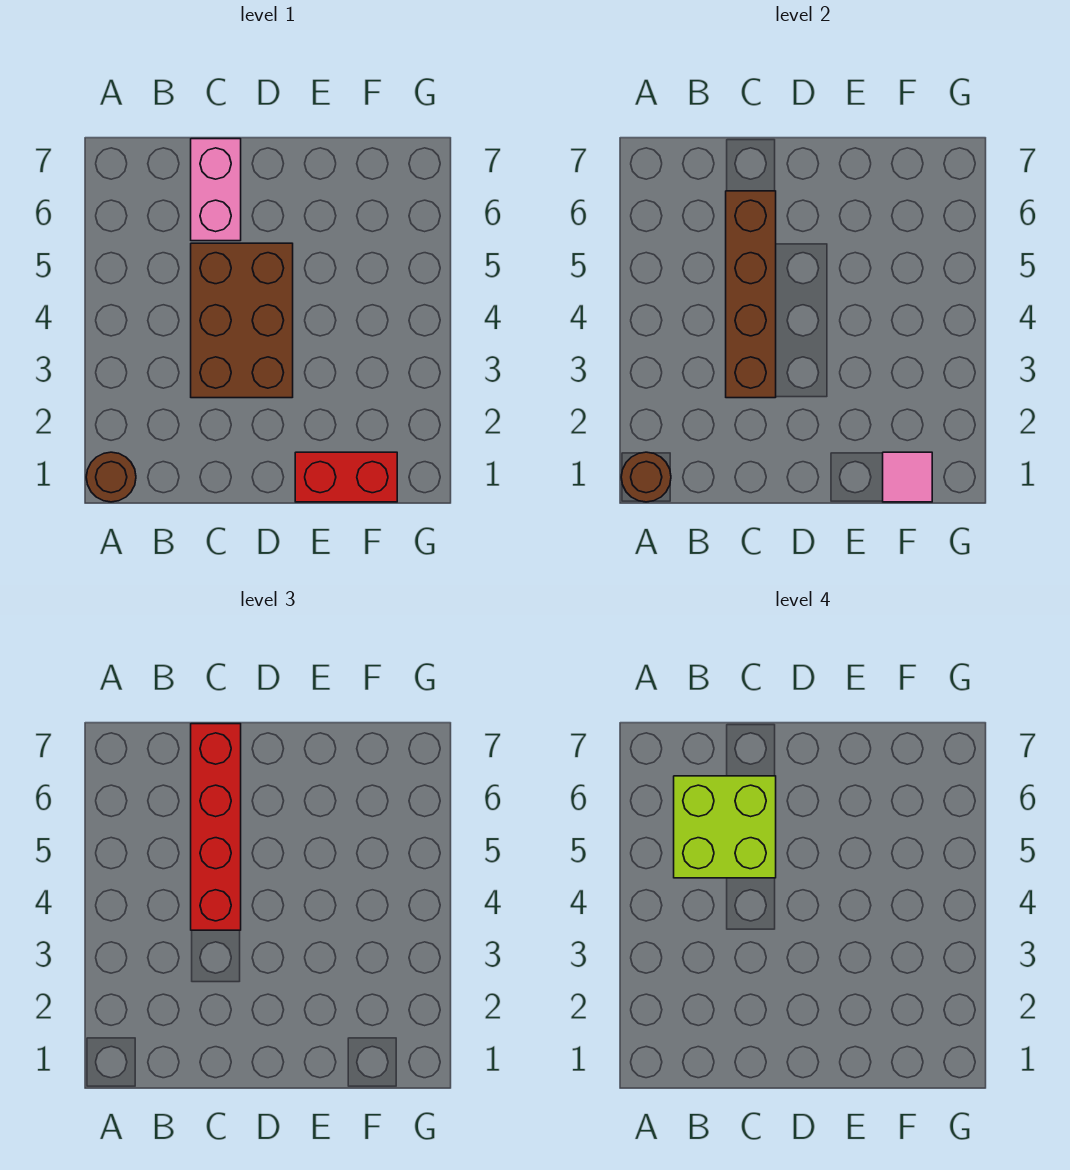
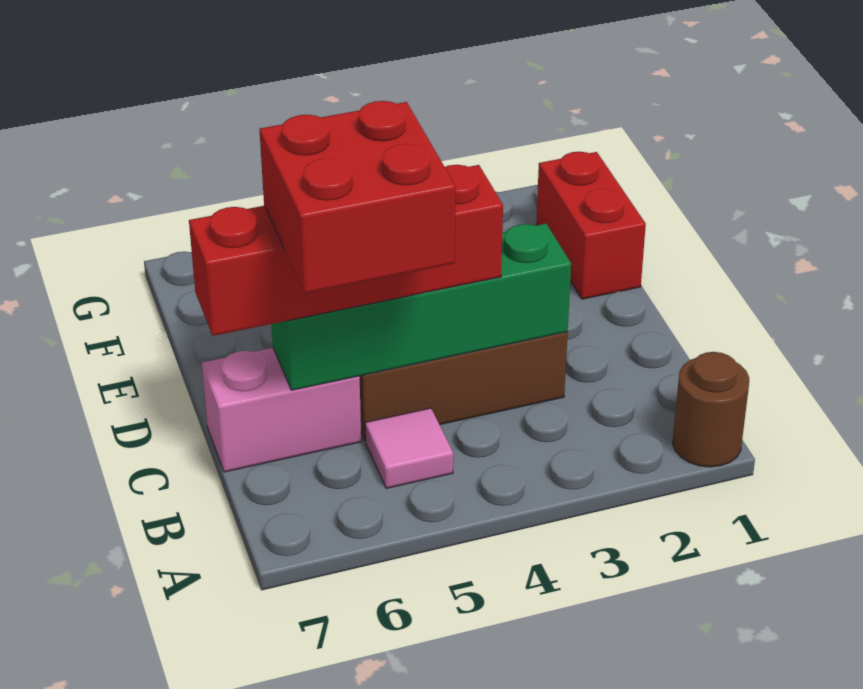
brown 1x1 round brick [621,452,671,502] -> none
lime 2x2 brick [674,776,776,878] -> red 2x2 brick [259,101,456,293]
brown 1x4 brick [726,191,776,398] -> green 1x4 brick [271,224,571,390]
pink 1x1 tile [883,452,932,502] -> pink 1x1 tile moved to [365,408,453,488]

